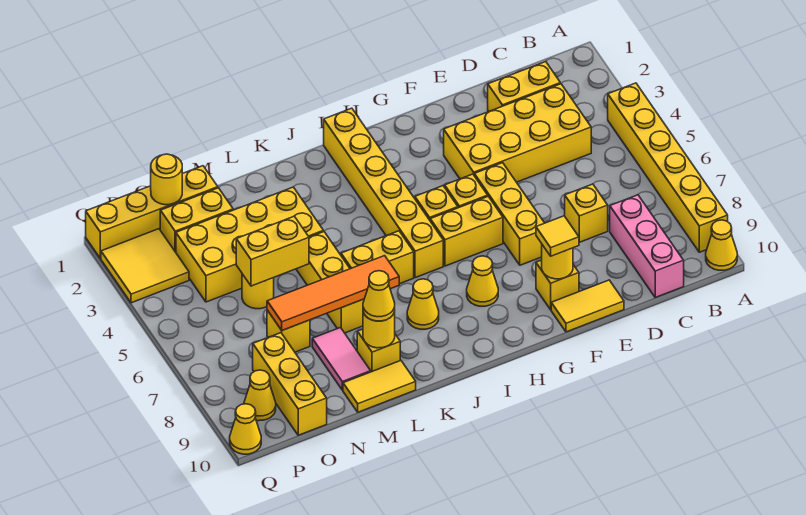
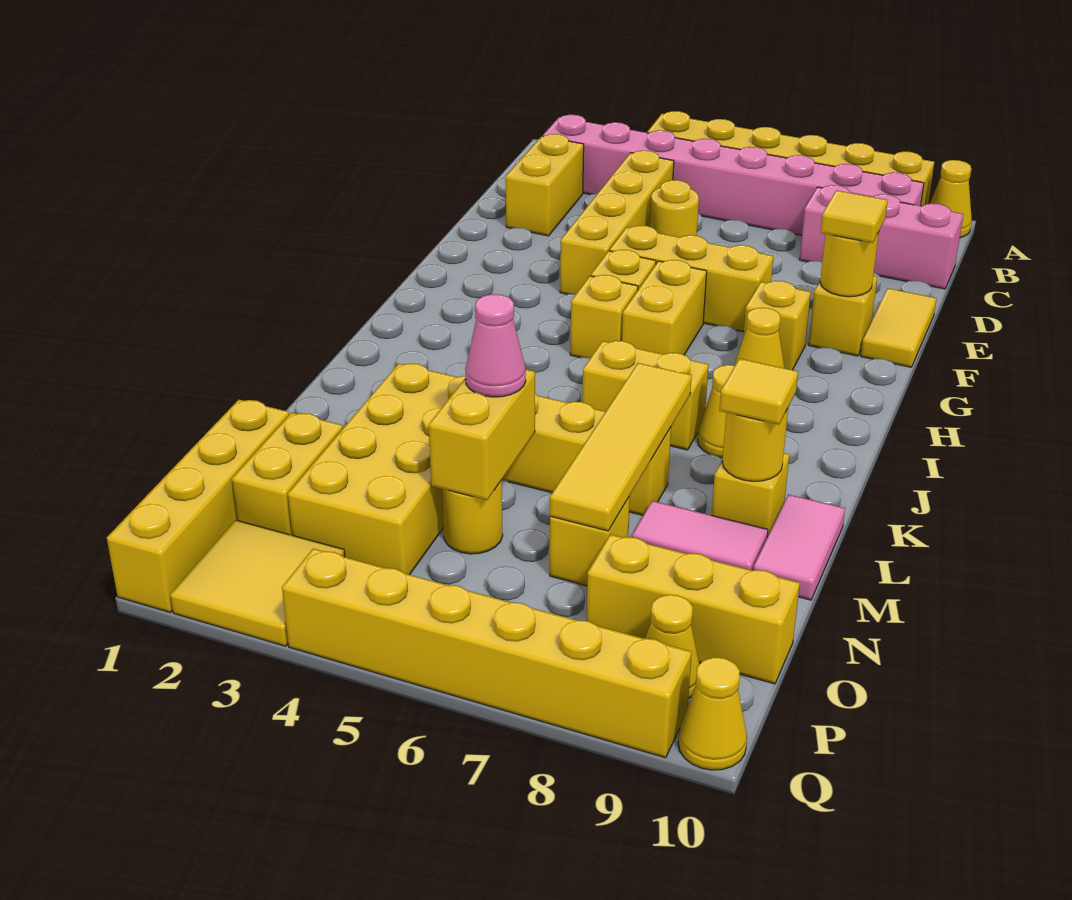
none -> pink 1x8 brick [543,115,924,235]
yellow 2x4 brick [444,84,591,182] -> yellow 1x4 brick [560,150,674,294]
yellow 1x1 brick [565,184,608,242] -> yellow 1x1 brick moved to [743,281,811,370]
yellow 1x6 brick [324,108,443,278] -> yellow 1x6 brick moved to [282,549,692,758]
yellow 1x2 brick [341,231,414,284] -> yellow 1x2 brick turned to [582,341,709,450]
orange 1x4 tile [267,256,399,331] -> yellow 1x4 tile [550,363,692,531]
yellow 1x1 cone [363,271,395,321] -> yellow 1x1 tile [719,359,798,424]
yellow 1x2 tile [343,360,416,412] -> pink 1x2 tile [753,494,845,600]
none -> pink 1x1 cone [465,294,526,397]
yellow 1x1 round brick [151,154,182,205] -> yellow 1x1 round brick moved to [650,180,699,237]

